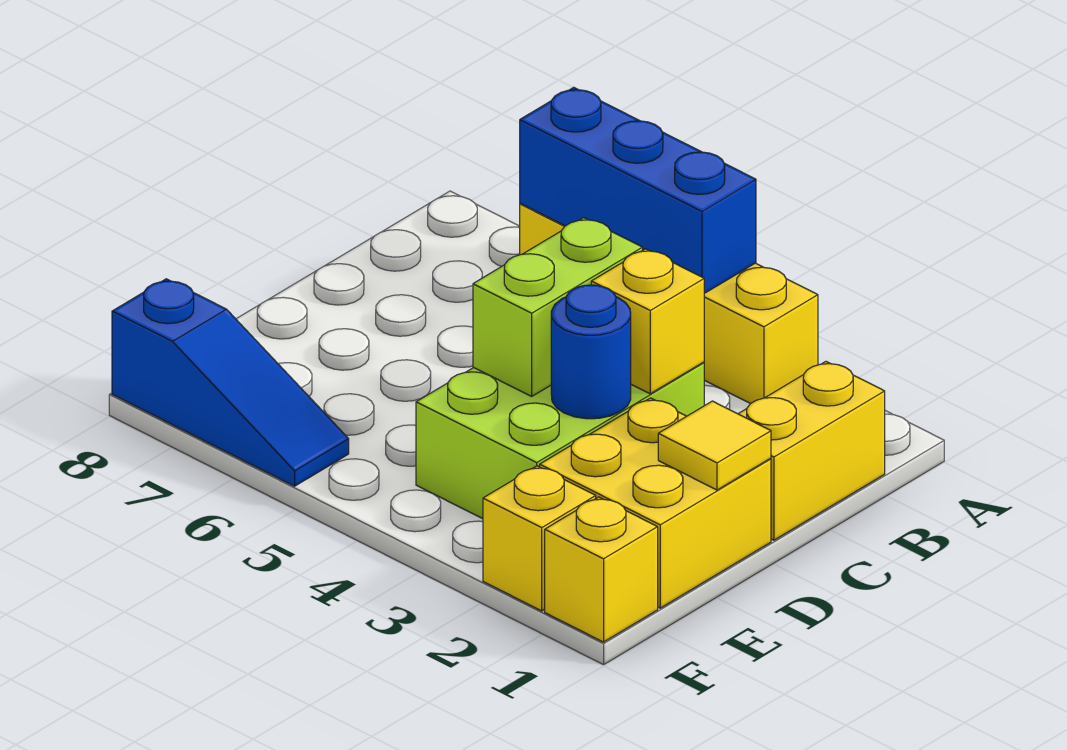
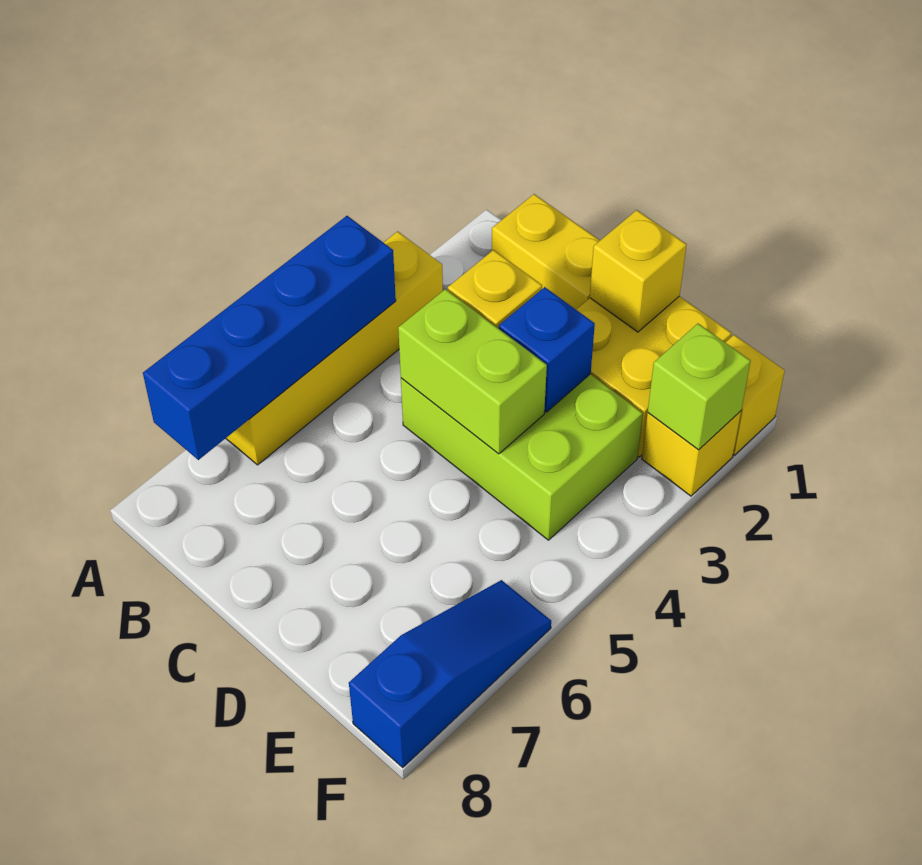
blue 1x3 brick [520,87,756,294] -> blue 1x4 brick [143,216,396,460]
yellow 1x1 tile [658,401,771,490] -> yellow 1x1 brick [590,210,687,332]
blue 1x1 round brick [551,285,631,419] -> blue 1x1 brick [499,287,595,412]
none -> lime 1x1 brick [648,324,751,450]

